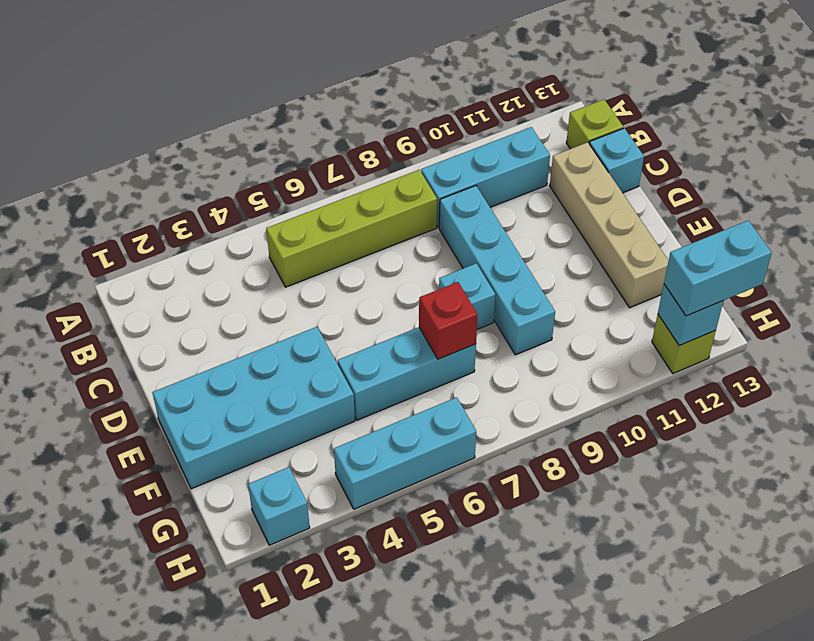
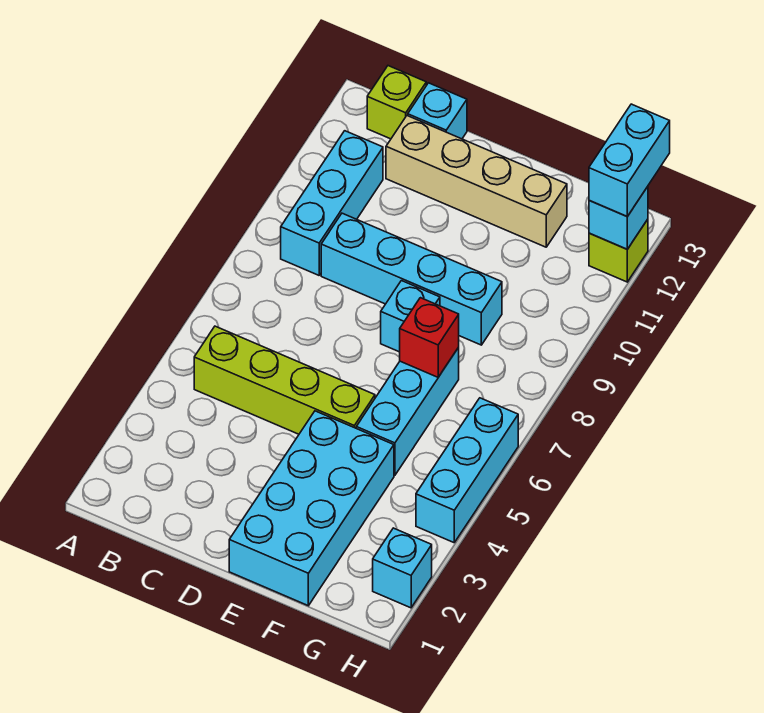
lime 1x4 brick [266,170,437,287] -> lime 1x4 brick turned to [194,326,375,434]

